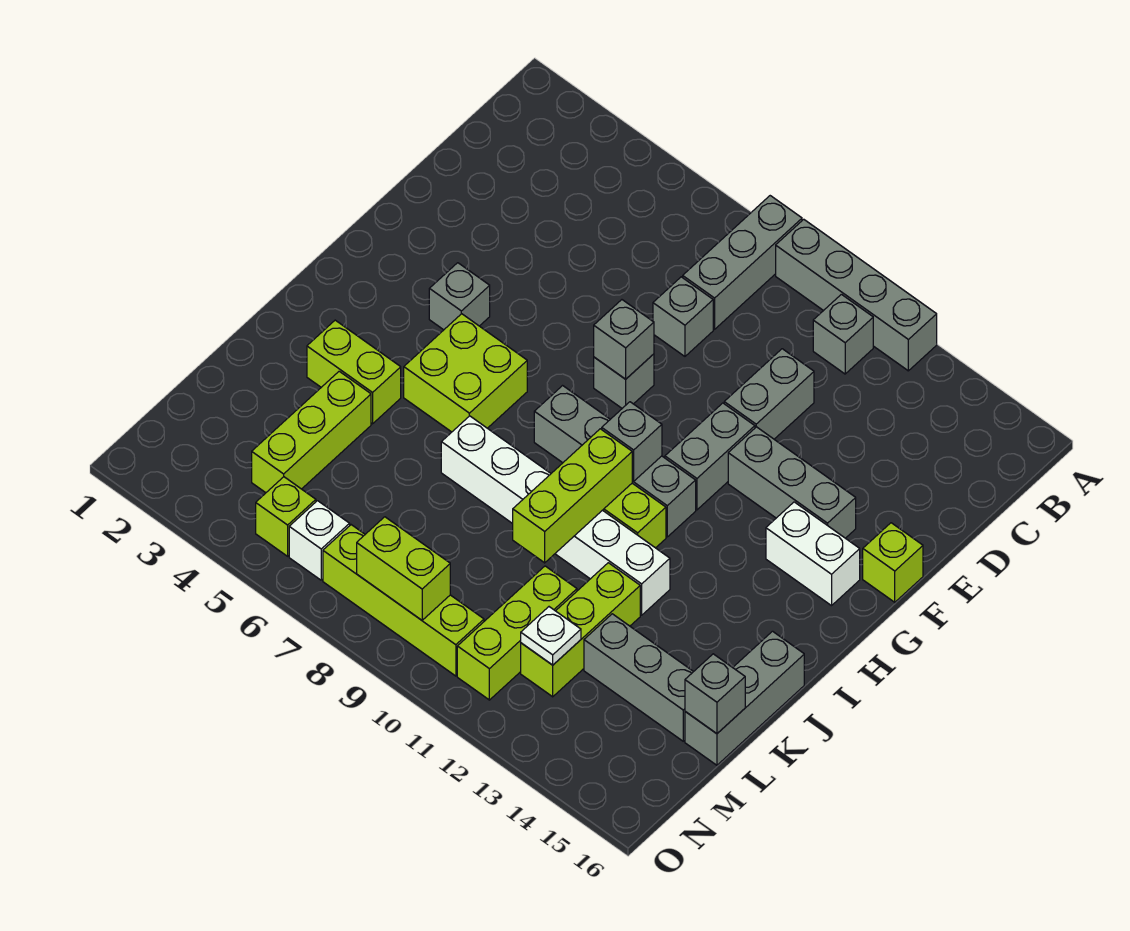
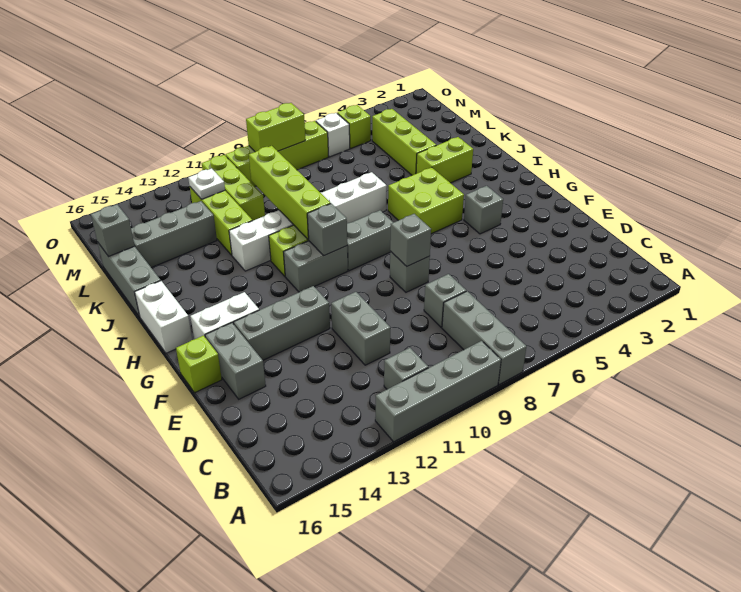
grey 1x2 brick [665,403,755,510] -> grey 1x2 brick moved to [205,323,266,399]
none -> white 1x2 brick [135,281,192,353]
lime 1x3 brick [513,429,632,563] -> lime 1x4 brick [249,146,331,239]

